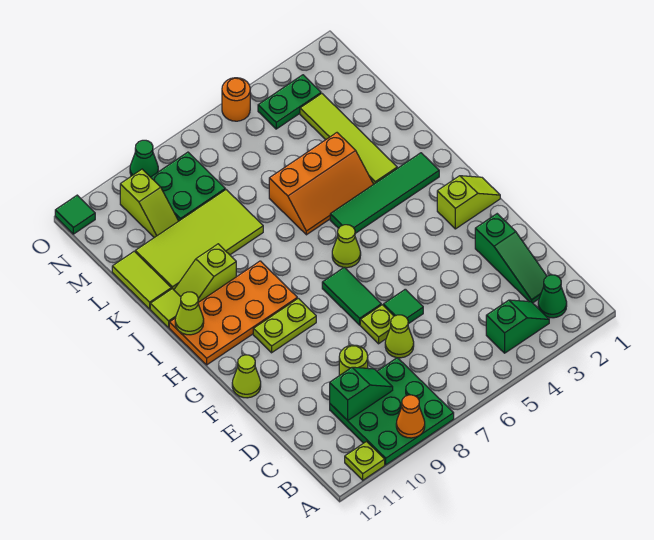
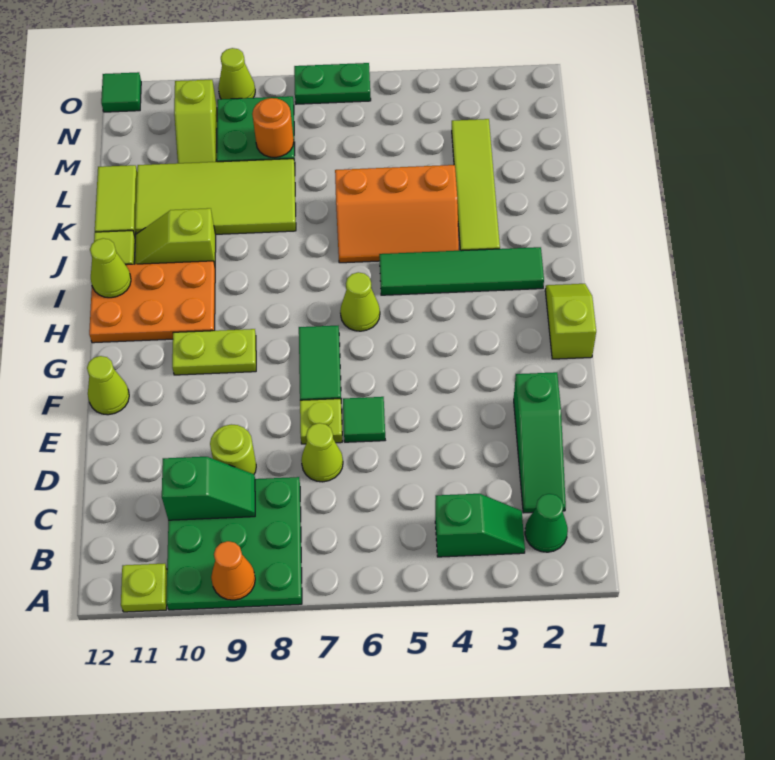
lime 1x2 slope [437,176,500,229] -> lime 1x2 slope turned to [545,284,596,359]
orange 2x4 plate [169,261,297,365] -> orange 2x3 plate [89,261,215,343]
green 1x2 plate [258,75,321,129] -> green 1x2 plate moved to [294,63,371,104]
orange 1x1 round brick [222,78,250,121] -> orange 1x1 round brick moved to [252,98,294,158]
green 1x1 cone [130,140,158,177] -> lime 1x1 cone [218,48,255,99]

